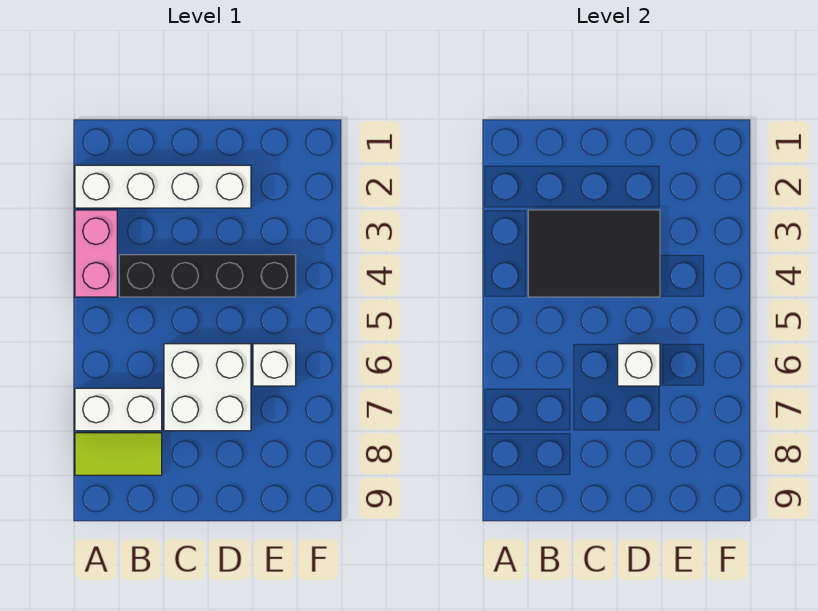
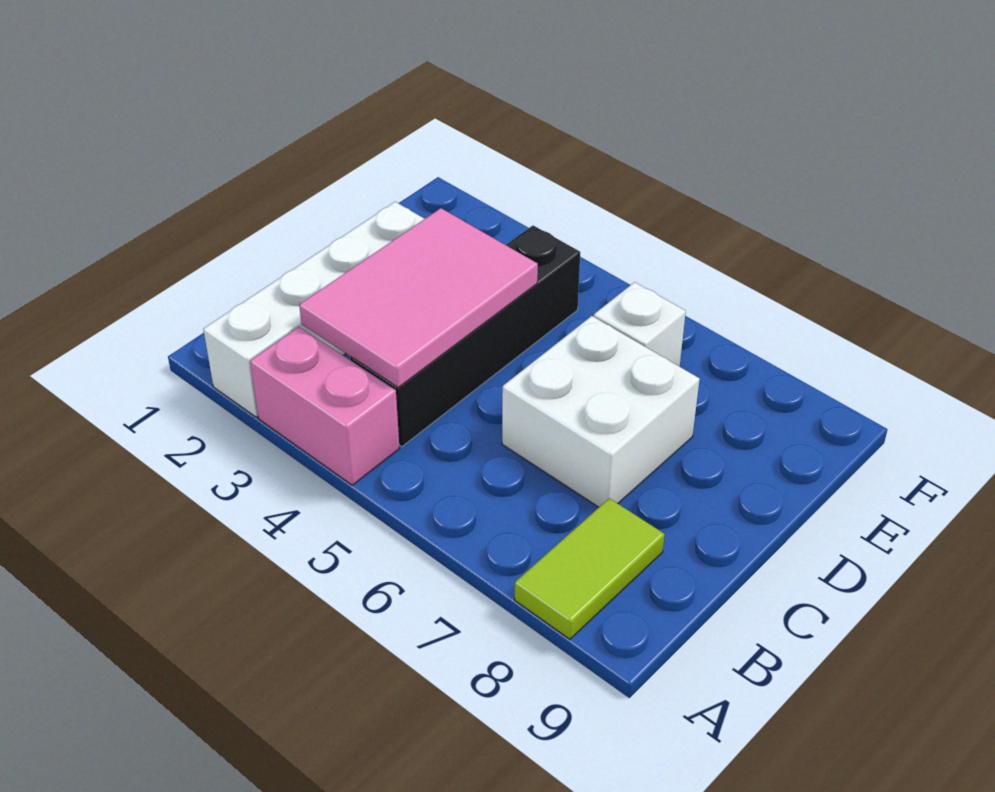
white 1x2 brick [75,388,162,431] -> none
black 2x3 tile [528,210,660,297] -> pink 2x3 tile [299,208,538,387]
white 1x1 brick [618,344,660,386] -> none

